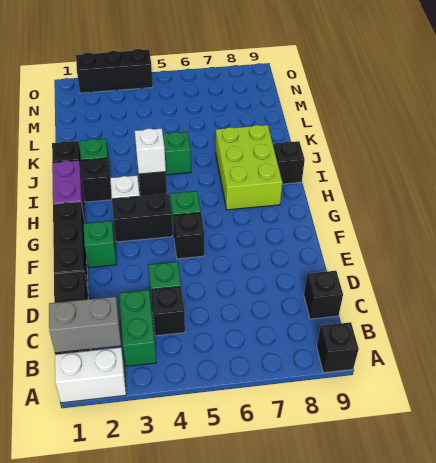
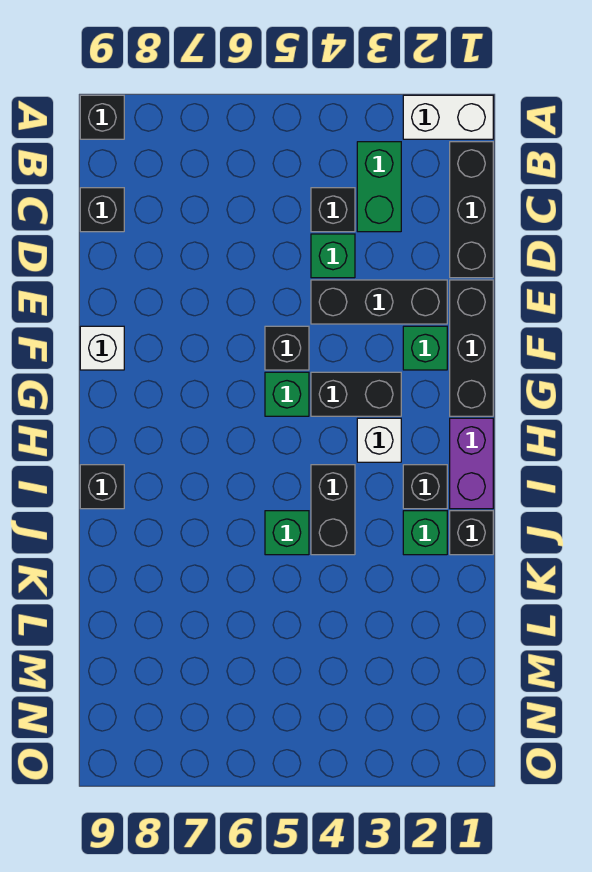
grey 1x2 brick [49,297,121,353] -> none
lime 2x3 brick [216,125,282,210] -> none
white 1x1 brick [135,128,166,174] -> white 1x1 brick moved to [80,326,124,370]
black 1x3 brick [76,49,153,93] -> black 1x3 brick moved to [311,280,447,324]

